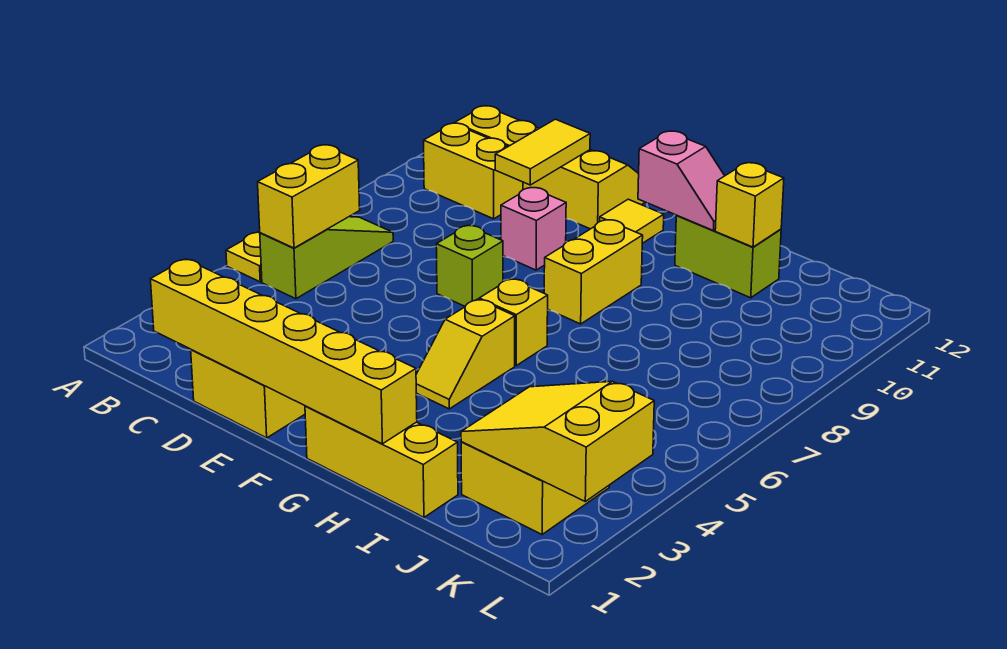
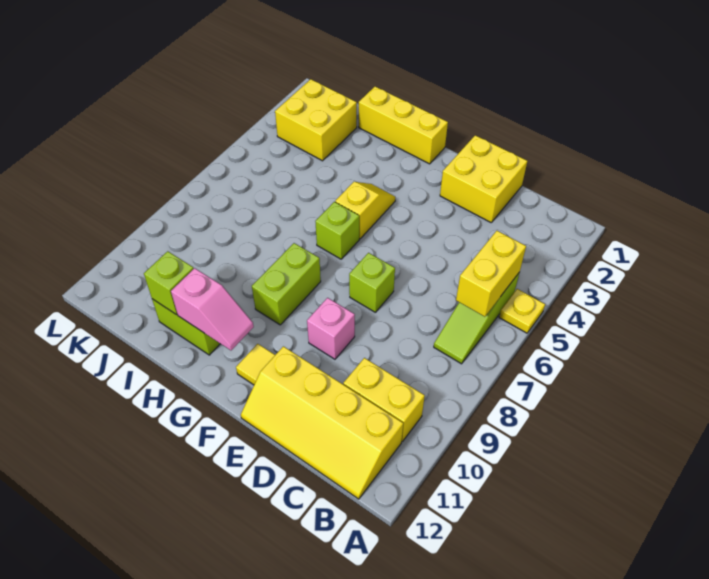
yellow 1x6 brick [150,259,417,444] -> none
yellow 1x2 tile [495,119,590,185] -> none
yellow 1x1 brick [479,279,548,365] -> lime 1x1 brick [315,202,359,259]
yellow 1x2 brick [544,220,643,324] -> lime 1x2 brick [252,243,321,325]
pink 1x2 slope [638,131,724,231] -> pink 1x2 slope turned to [171,268,254,350]
yellow 1x1 brick [715,163,784,247] -> lime 1x1 brick [144,251,194,315]
yellow 2x3 slope [461,381,654,501] -> none

